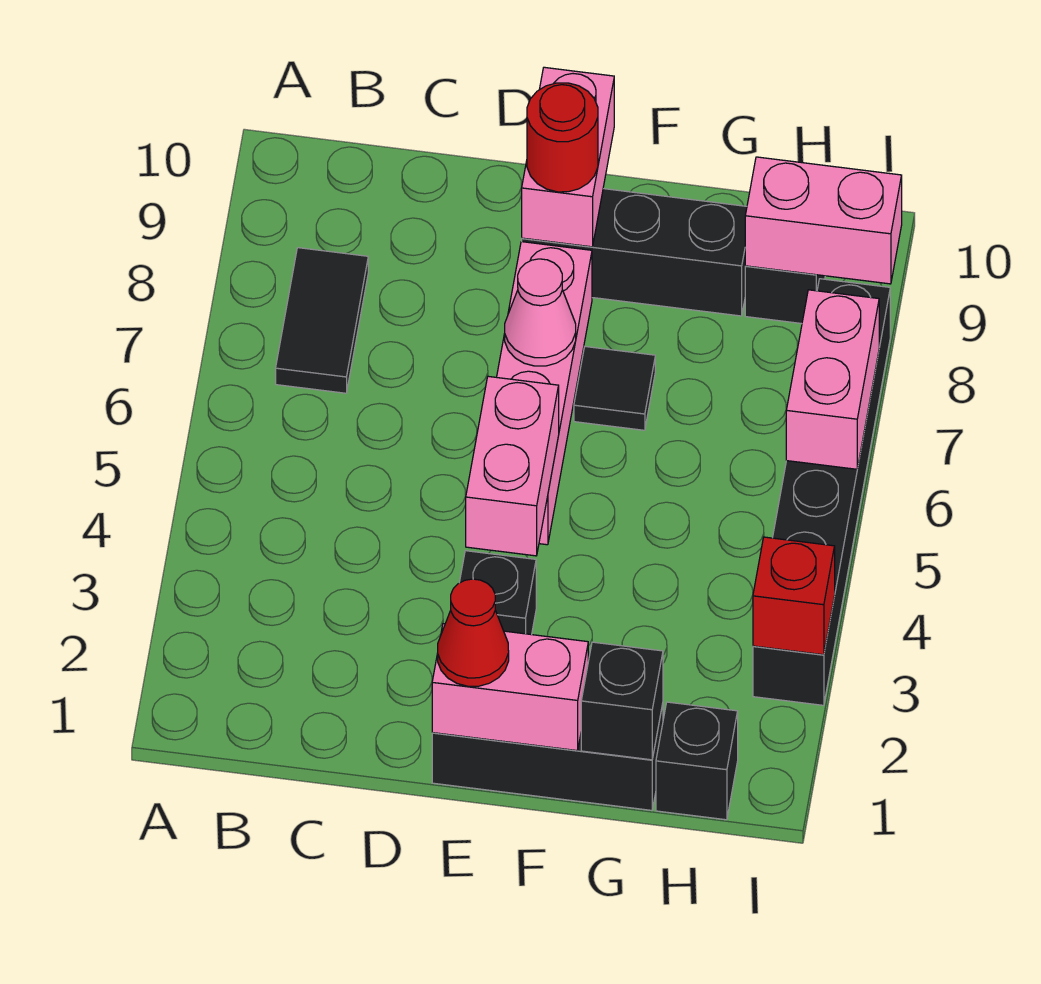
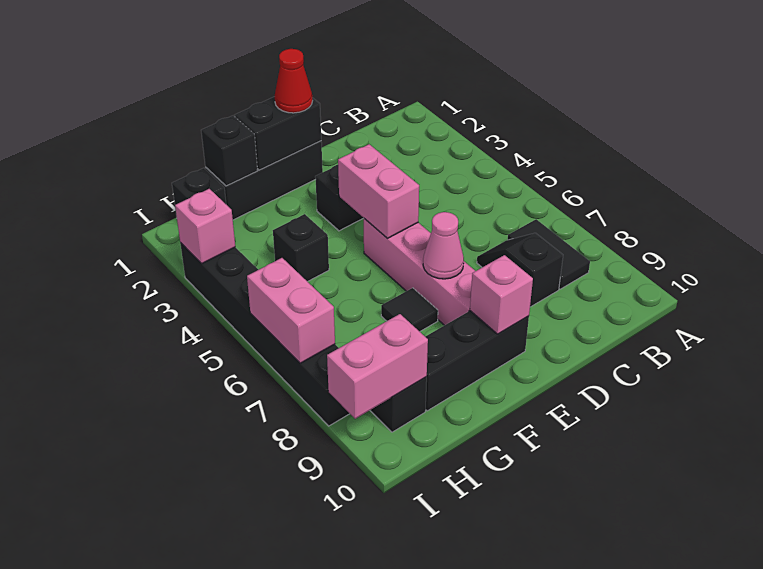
none -> black 1x2 slope [477,233,563,307]
pink 1x2 brick [432,624,588,751] -> black 1x2 brick [235,97,321,170]
pink 1x2 brick [522,67,614,247] -> pink 1x1 brick [470,255,533,334]
red 1x1 round brick [527,83,598,192] -> none
none -> black 1x1 brick [273,214,329,282]
red 1x1 brick [753,537,835,655] -> pink 1x1 brick [175,189,235,264]

